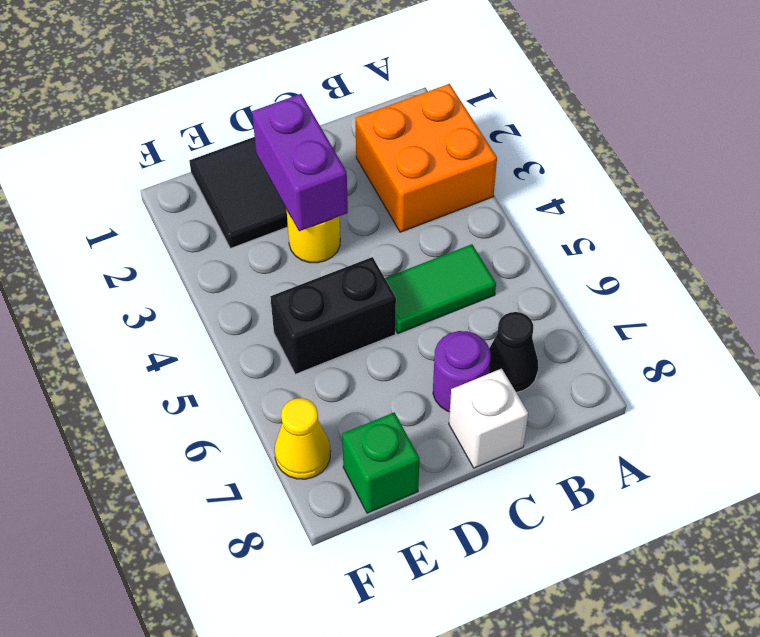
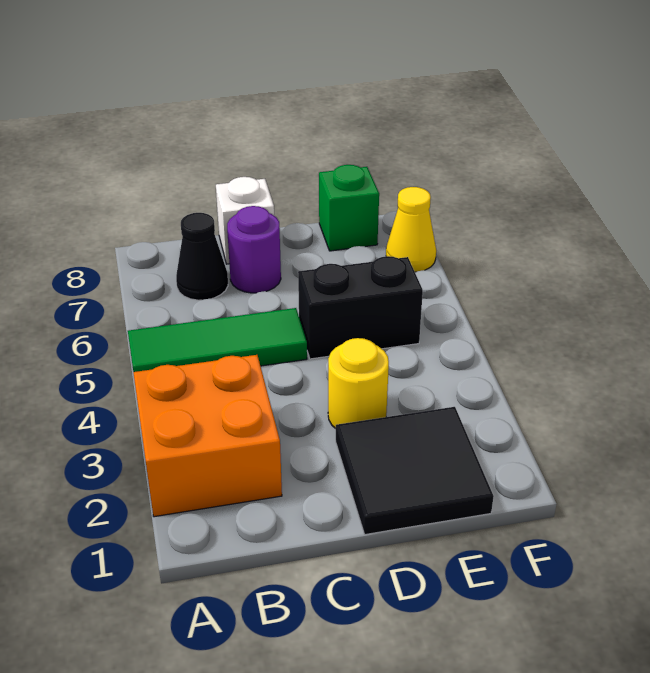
green 1x2 tile [385,244,496,333] -> green 1x3 tile [128,308,307,372]
purple 1x2 brick [252,94,348,231] -> none

